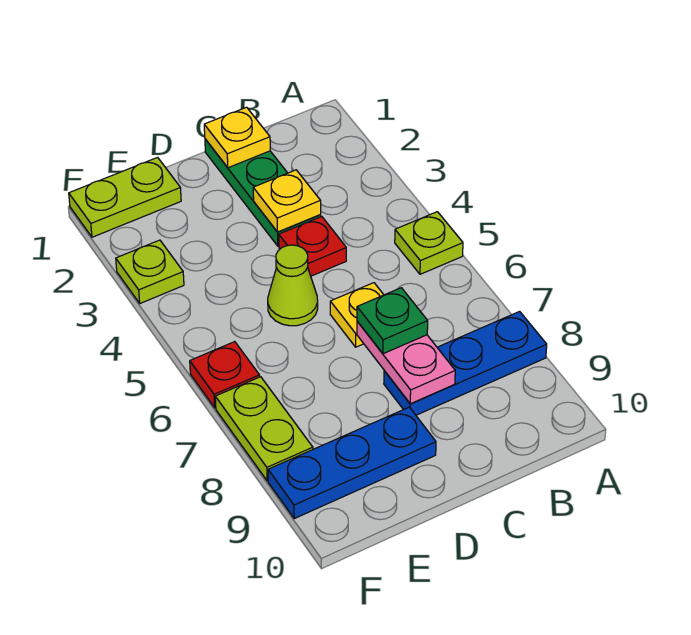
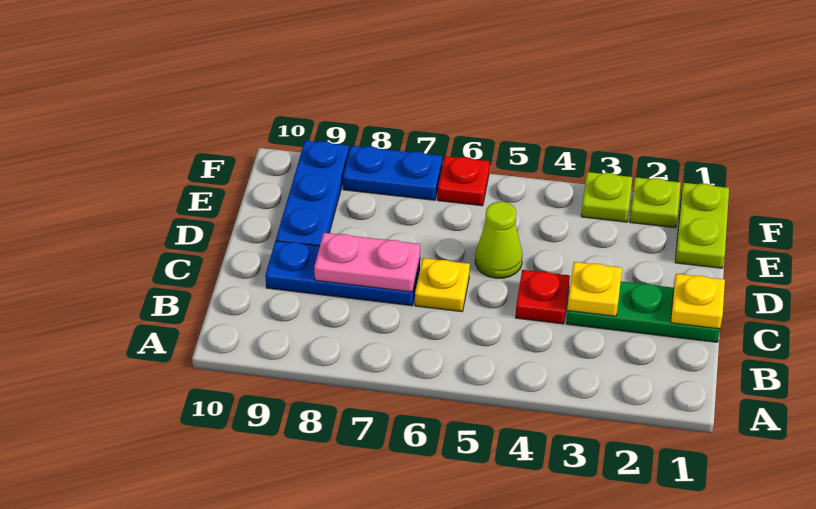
lime 1x1 plate [395,212,463,274] -> lime 1x1 plate moved to [630,177,681,228]
blue 1x3 plate [384,312,547,415] -> blue 1x3 plate turned to [265,241,420,306]
green 1x1 plate [357,288,428,354] -> none
lime 1x2 plate [215,377,313,481] -> blue 1x2 plate [343,146,442,200]

